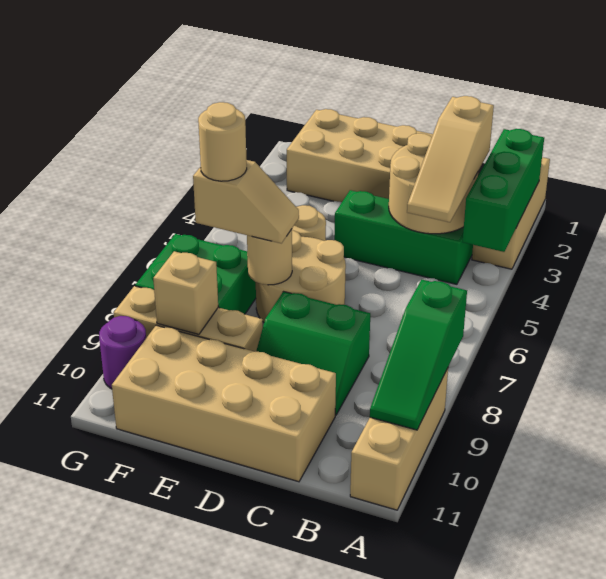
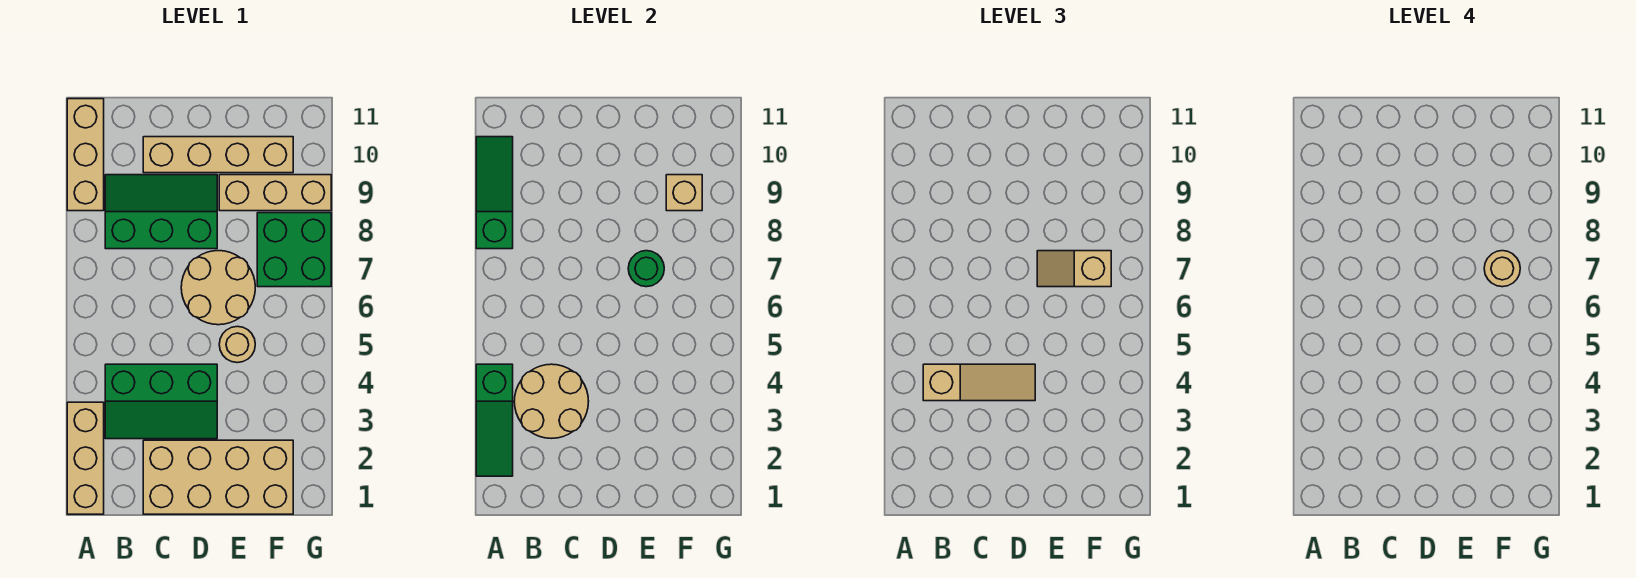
green 1x3 brick [463,129,544,252] -> green 1x3 slope [476,364,513,476]
tan 1x3 slope [407,96,494,222] -> tan 1x3 slope turned to [923,364,1035,401]
green 2x2 slope [256,292,370,415] -> green 2x3 slope [105,175,217,249]
tan 2x4 brick [112,325,336,482] -> tan 1x4 brick [143,137,293,173]
tan 1x1 round brick [247,229,292,285] -> green 1x1 round brick [628,251,664,287]
purple 1x1 round brick [99,316,146,389] -> none

